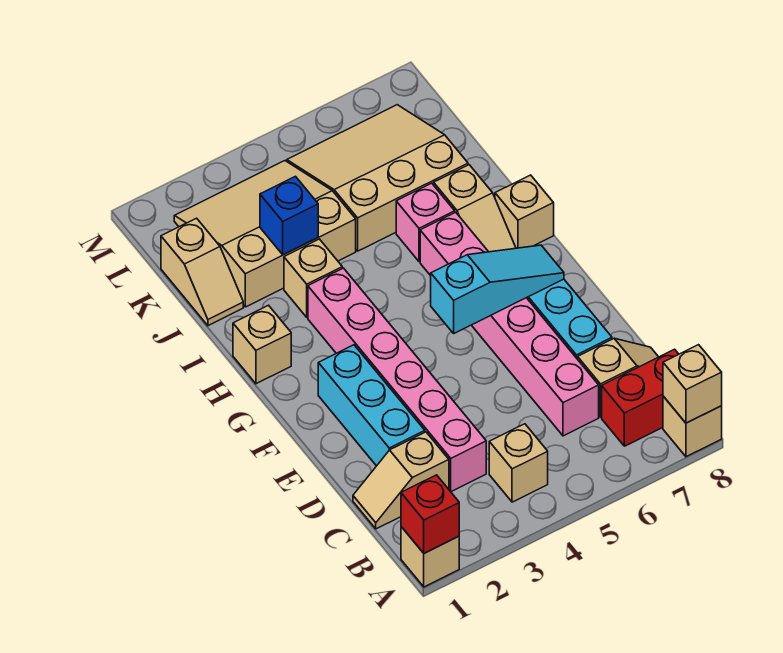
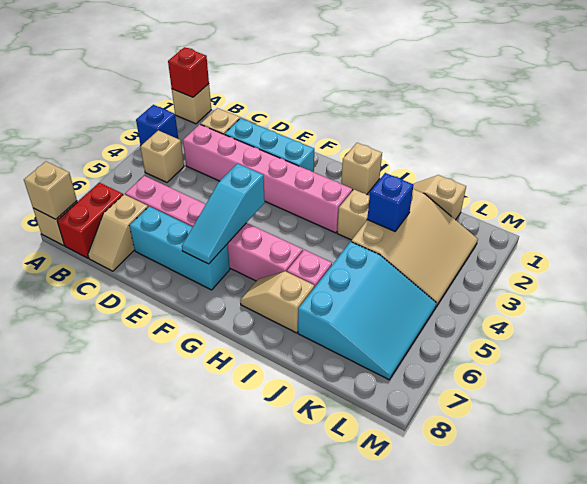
none -> blue 1x1 brick [136,105,178,145]
tan 1x1 brick [495,175,554,248] -> none
tan 3x3 slope [287,105,468,251] -> cyan 3x3 slope [298,242,437,380]

